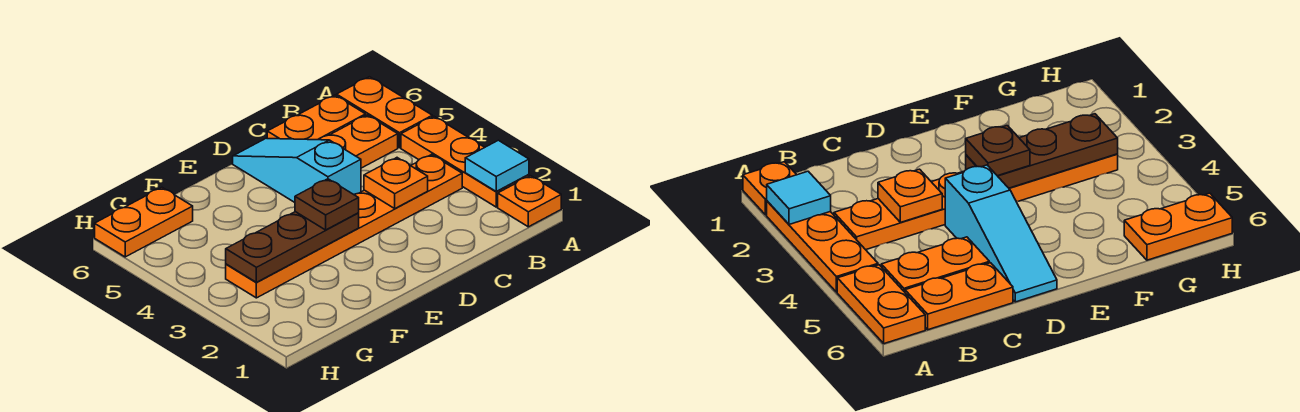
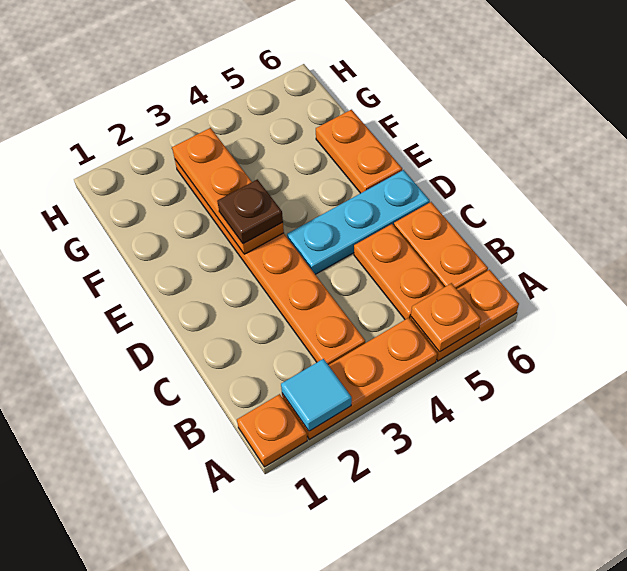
orange 1x1 plate [364,158,428,208] -> orange 1x1 plate moved to [411,283,481,352]
cyan 1x3 slope [233,138,361,202] -> cyan 1x3 plate [287,170,430,274]
brown 1x3 plate [226,212,359,282] -> orange 1x3 plate [172,128,284,254]
orange 1x2 plate [95,188,193,257] -> orange 1x2 plate moved to [316,110,402,193]

